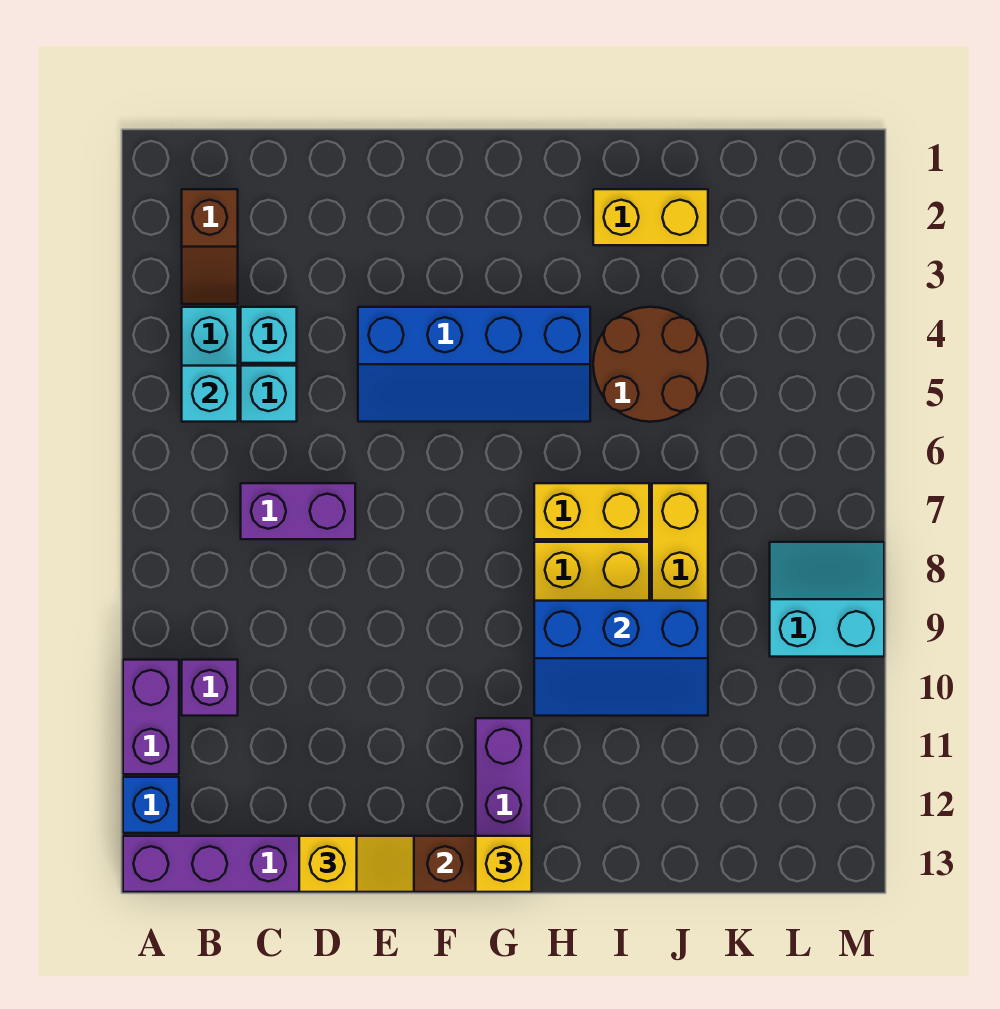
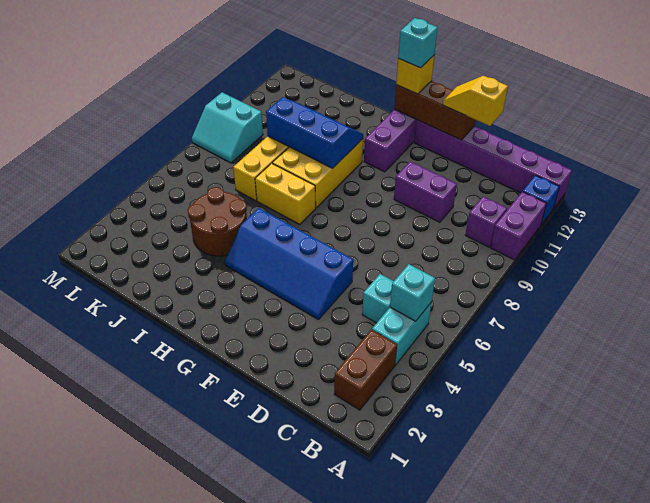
brown 1x2 slope [182,189,238,304] -> brown 1x2 brick [334,330,397,410]
cyan 1x1 brick [241,307,297,363] -> cyan 1x1 brick moved to [398,18,438,68]
purple 1x2 brick [241,483,355,539] -> purple 1x2 brick moved to [394,161,457,222]
blue 2x4 slope [358,307,590,422] -> blue 2x4 slope turned to [225,208,353,319]
yellow 1x2 brick [593,189,708,245] -> none

